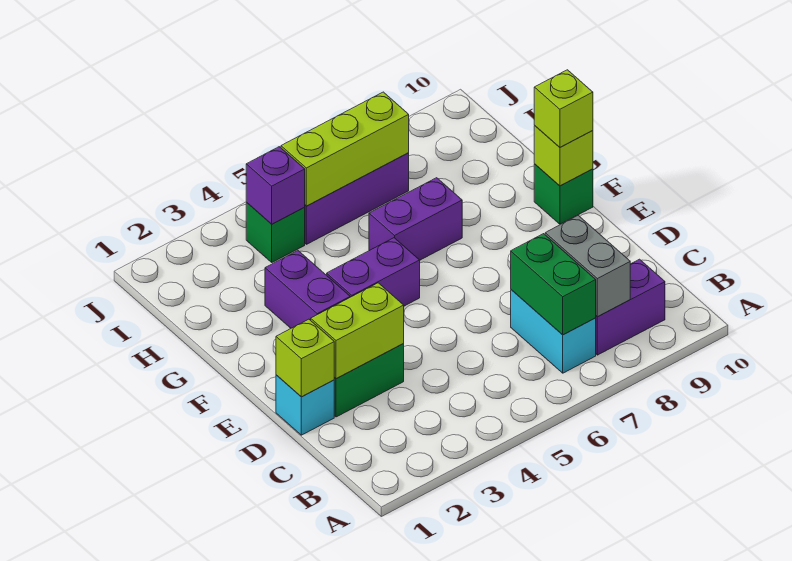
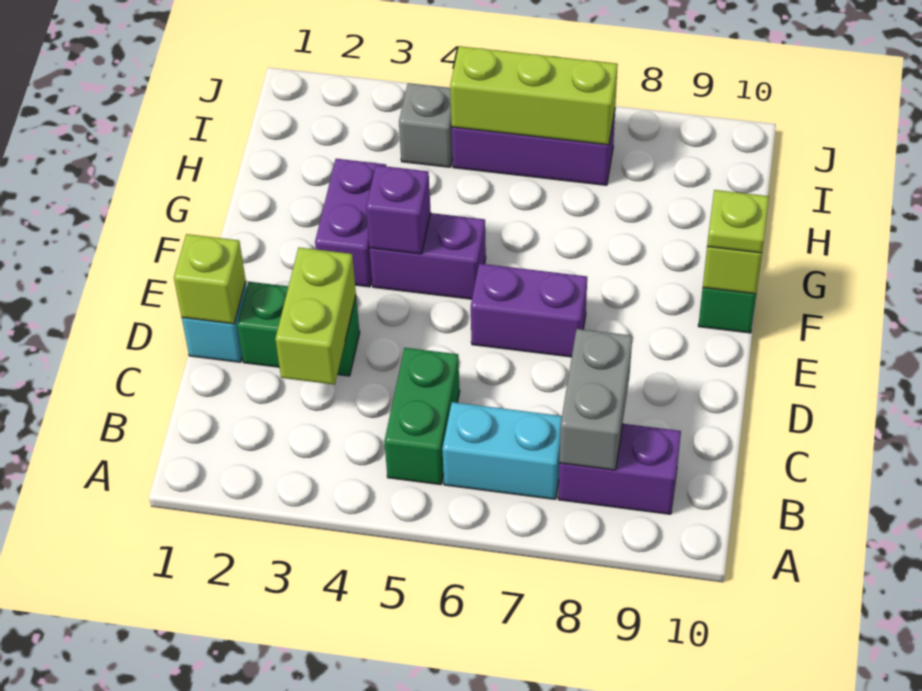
cyan 1x2 brick [511,290,596,373] -> cyan 1x2 brick turned to [442,402,562,499]
green 1x2 brick [511,234,596,335] -> green 1x2 brick moved to [384,348,460,485]
lime 1x2 brick [311,283,404,379] -> lime 1x2 brick turned to [275,248,356,385]
lime 1x1 brick [534,70,593,147] -> lime 1x1 plate [707,190,769,253]
purple 1x2 brick [369,178,462,260] -> purple 1x2 brick moved to [471,264,587,357]
green 1x1 brick [246,203,305,262] -> grey 1x1 brick [399,83,453,167]
purple 1x1 brick [246,147,305,224] -> purple 1x1 brick moved to [366,165,431,254]

